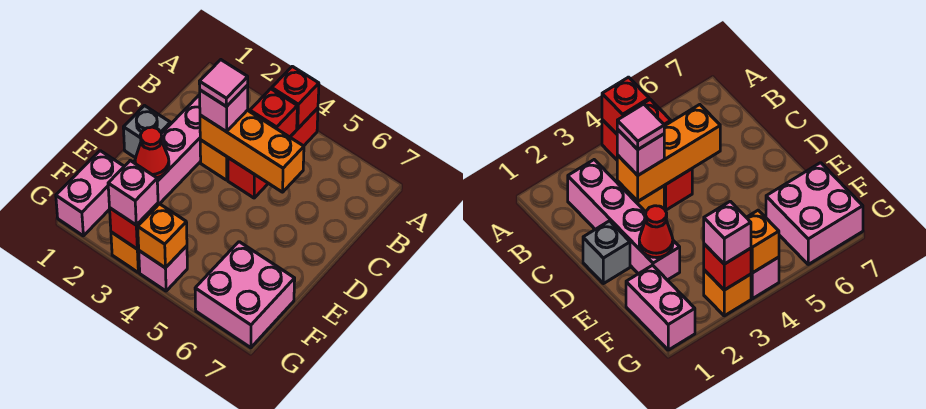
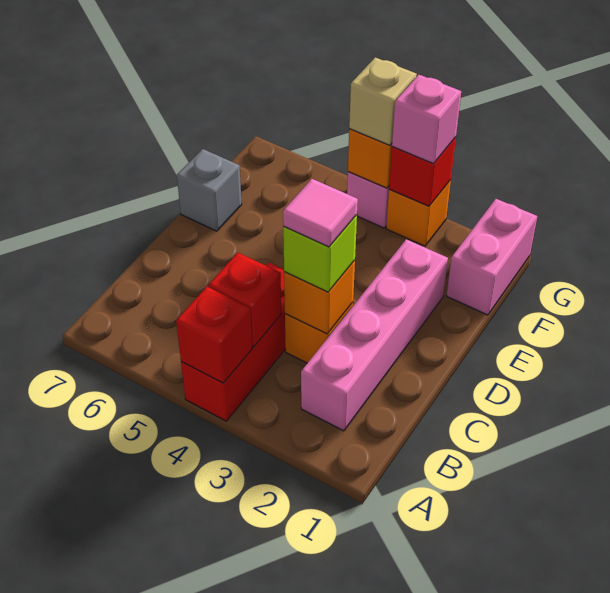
orange 1x3 brick [200,110,304,192] -> orange 1x1 brick [284,260,355,334]
pink 1x1 brick [200,85,248,132] -> lime 1x1 brick [283,215,357,292]
grey 1x1 brick [123,106,170,158] -> grey 1x1 brick moved to [177,149,242,231]
red 1x1 cone [135,127,169,178] -> none
pink 2x2 brick [195,242,295,348] -> none
none -> tan 1x1 brick [349,57,417,145]

